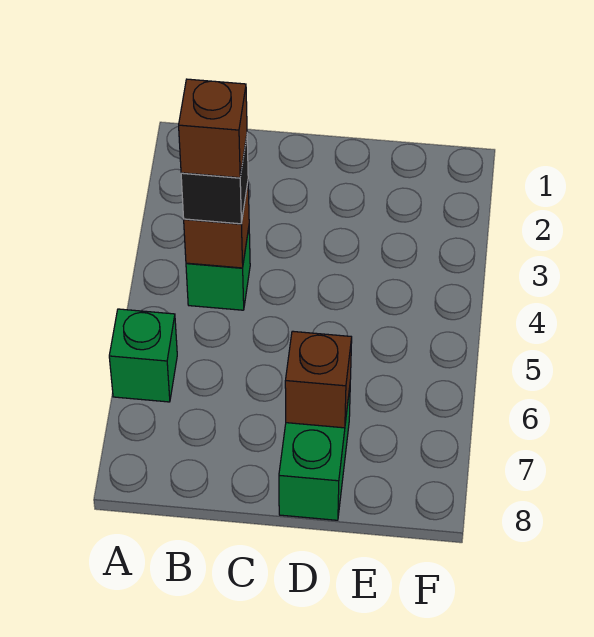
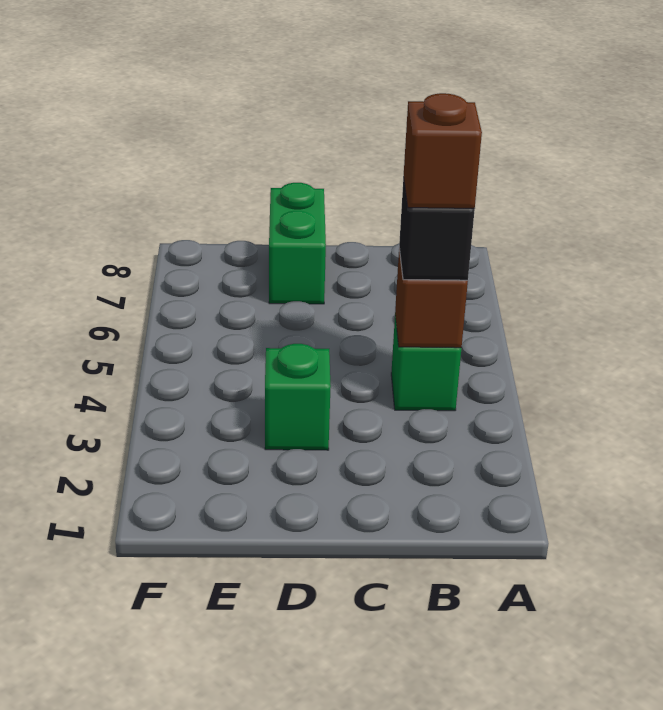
green 1x1 brick [109,309,177,402] -> green 1x1 brick moved to [265,344,331,450]
brown 1x1 brick [285,331,352,428] -> none

